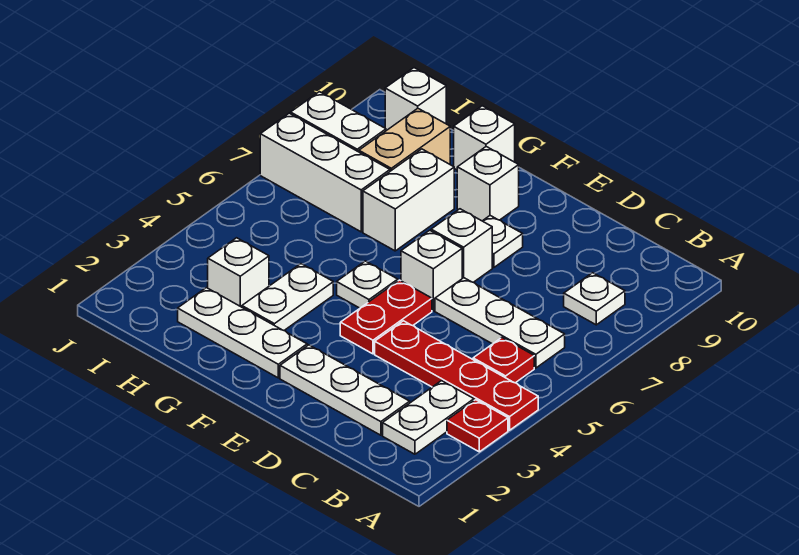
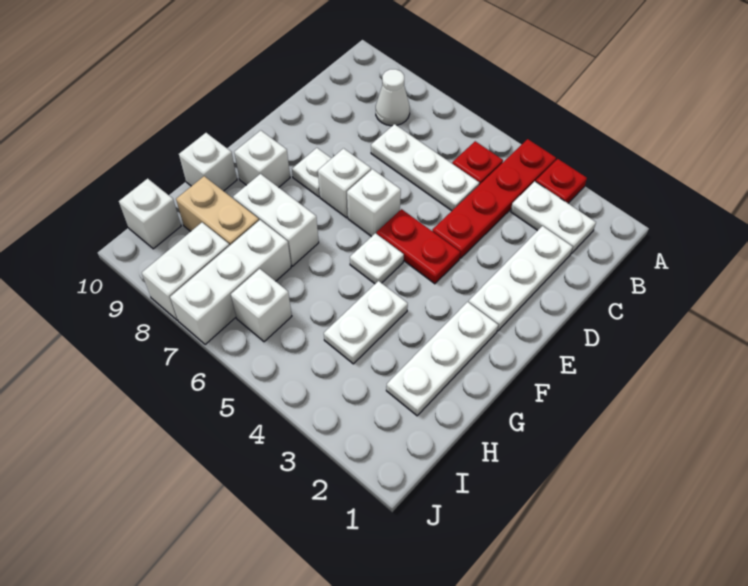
white 1x3 plate [435,278,565,368] -> white 1x3 plate turned to [371,124,479,211]
white 1x1 plate [564,273,625,325] -> white 1x1 cone [376,69,410,126]
white 1x2 plate [242,264,333,330] -> white 1x2 plate turned to [324,281,408,364]
white 1x1 brick [208,238,269,307] -> white 1x1 brick moved to [231,269,292,342]

